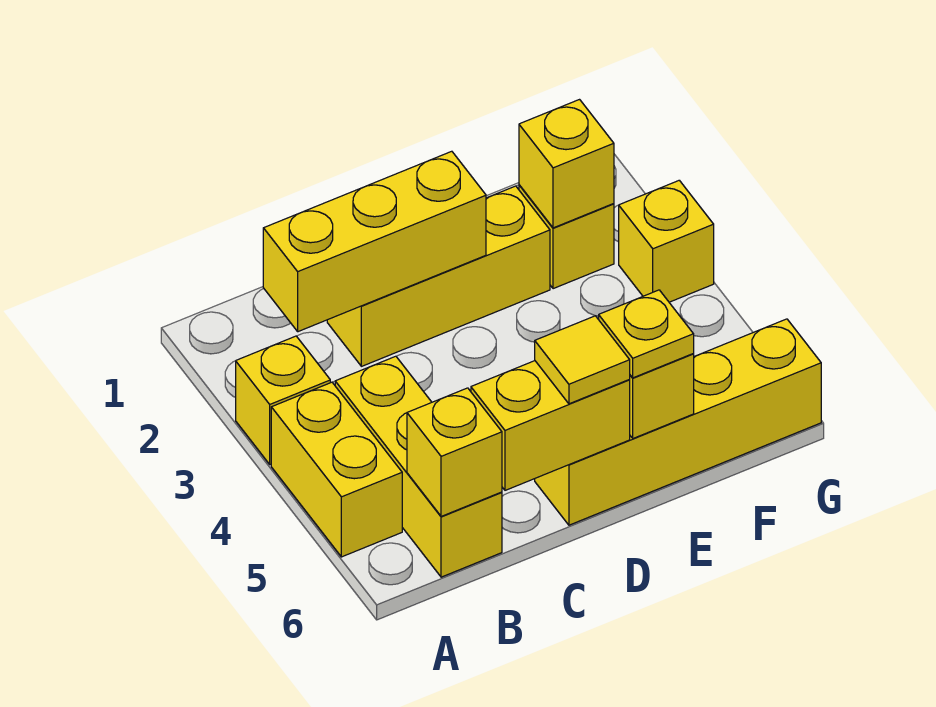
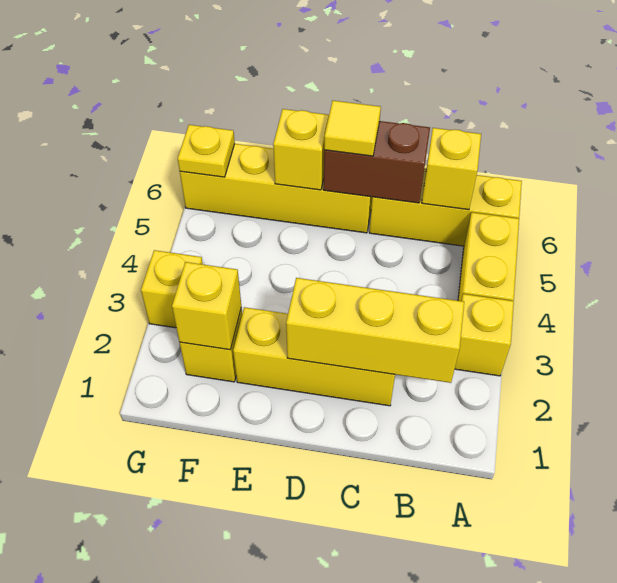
yellow 1x3 brick [335,356,502,577] -> yellow 1x3 brick turned to [369,168,522,246]
yellow 1x2 brick [471,361,630,490] -> brown 1x2 brick [323,121,430,203]
yellow 1x1 plate [599,290,694,378] -> yellow 1x1 plate moved to [178,125,235,177]

